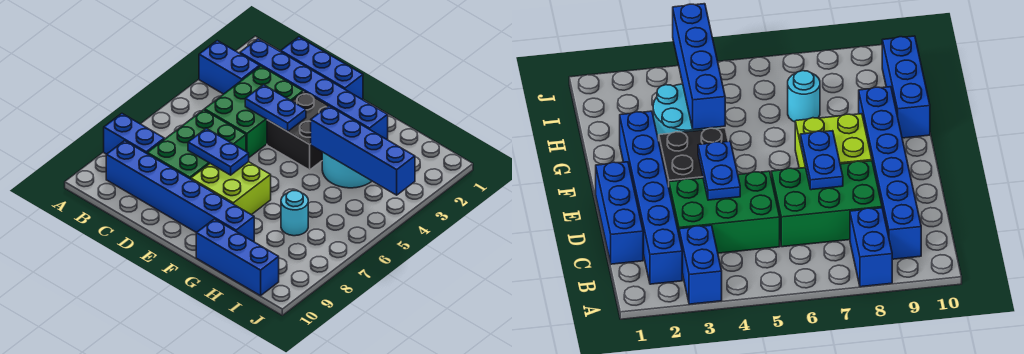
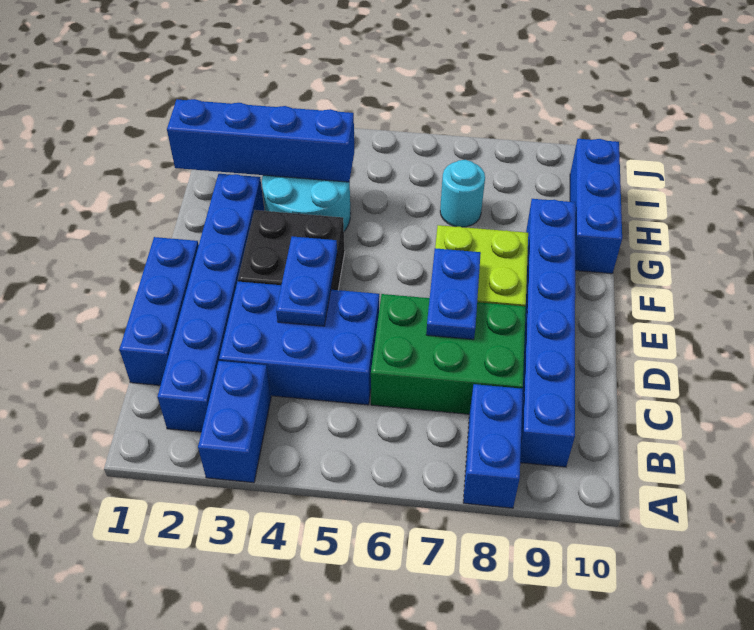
green 2x3 brick [204,66,303,157] -> blue 2x3 brick [219,282,379,405]
blue 1x4 brick [311,106,415,195] -> blue 1x4 brick turned to [167,99,354,182]

